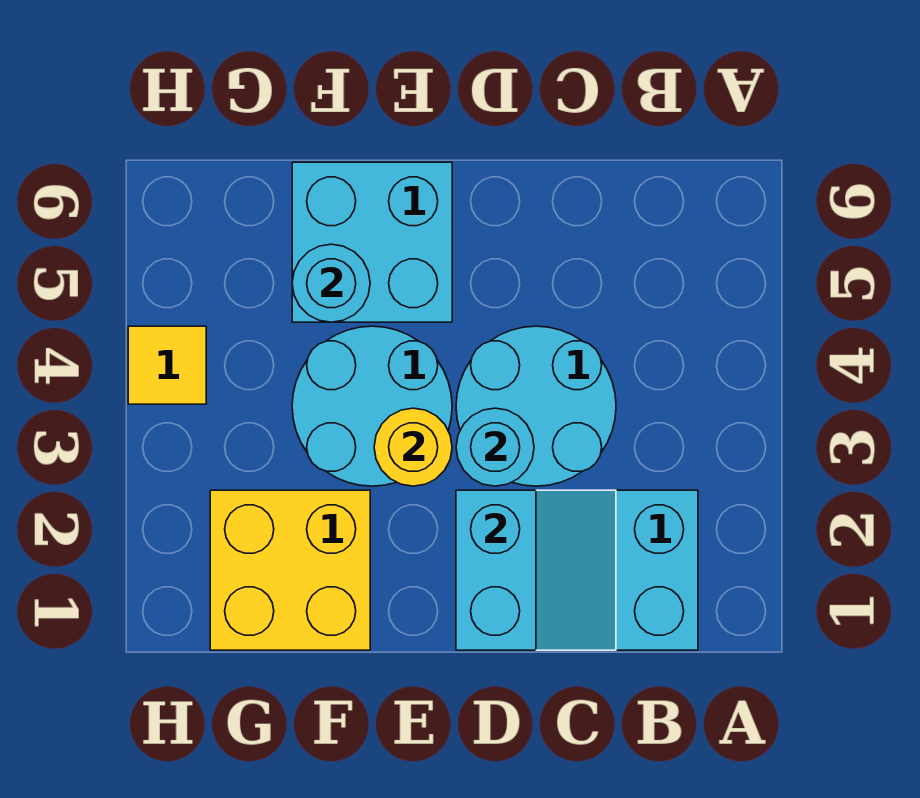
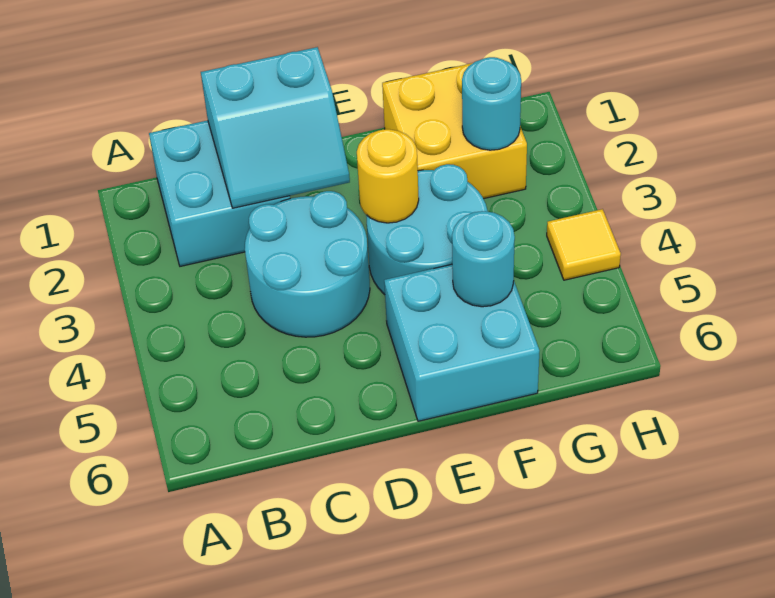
cyan 2x2 slope [456,490,616,650] -> cyan 2x2 slope turned to [201,47,350,208]
cyan 1x1 round brick [456,408,534,486] -> cyan 1x1 round brick moved to [462,57,521,150]

